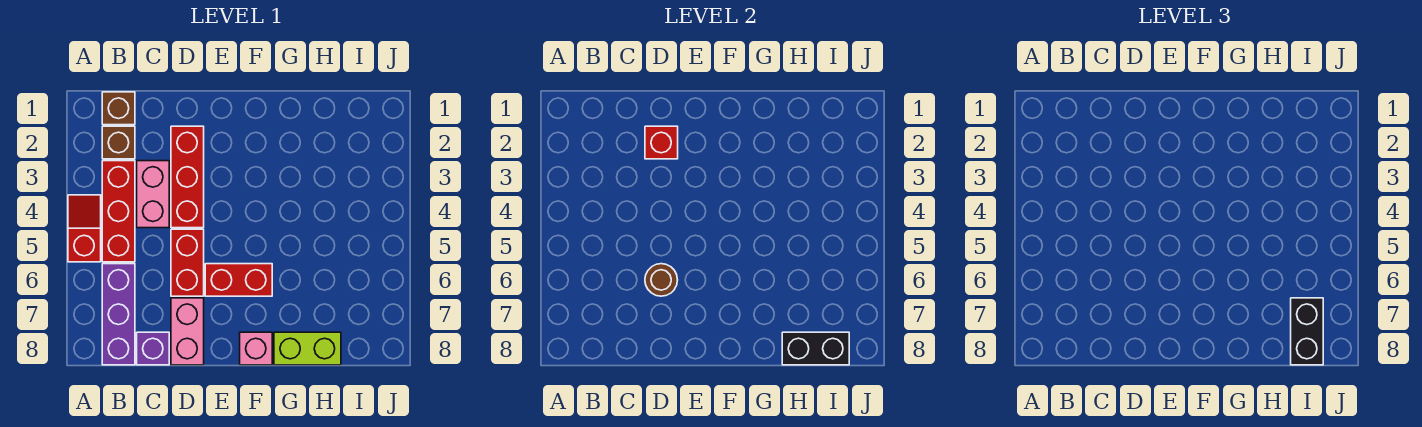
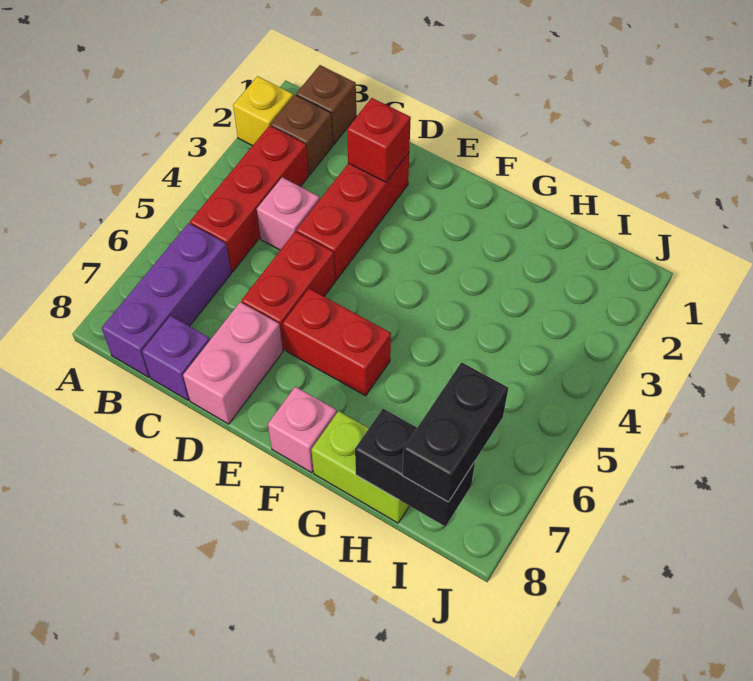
none -> yellow 1x1 brick [233,76,293,146]
red 1x2 slope [68,195,101,262] -> none
pink 1x2 brick [137,161,169,228] -> pink 1x1 brick [257,177,320,250]
brown 1x1 round brick [645,264,677,296] -> none

